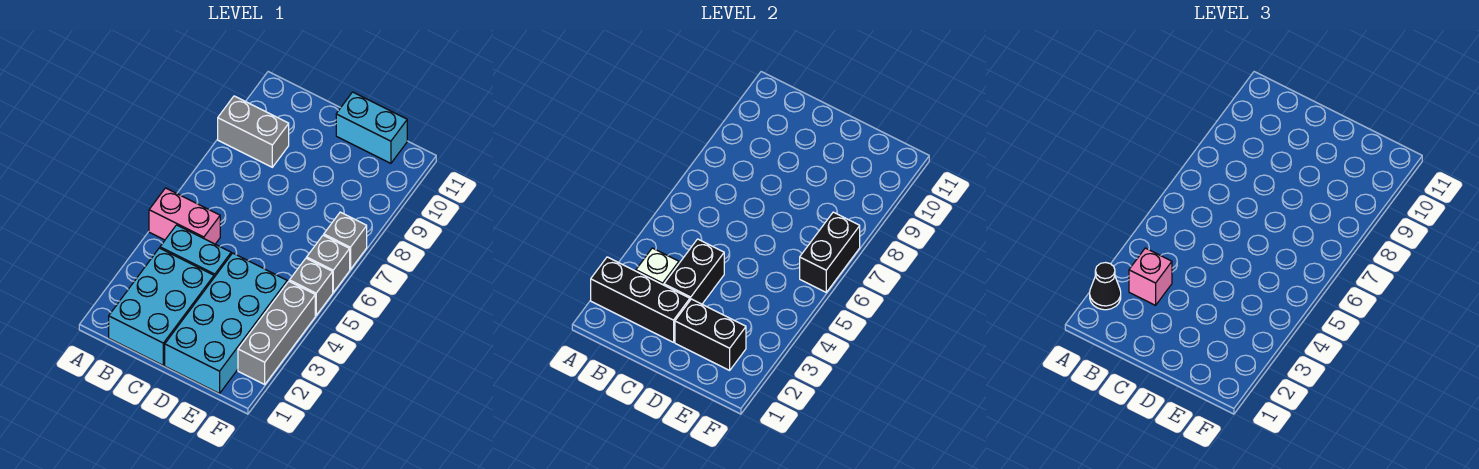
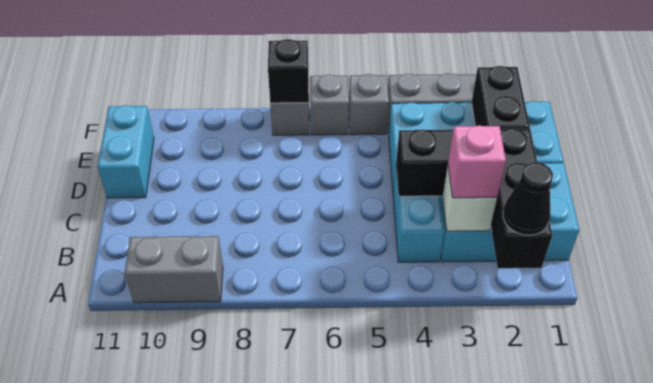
pink 1x2 brick [149,188,220,244] -> none
grey 1x2 brick [218,96,289,167] -> grey 1x2 brick turned to [125,236,223,303]
black 1x2 brick [800,212,860,292] -> black 1x1 brick [268,39,309,103]

